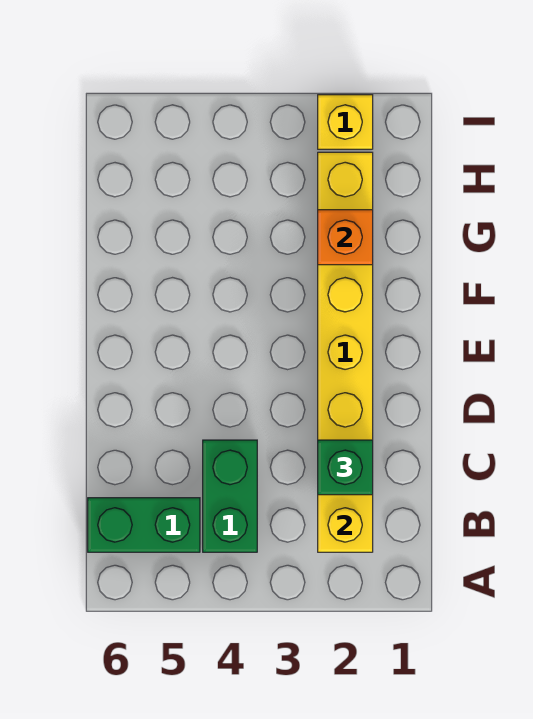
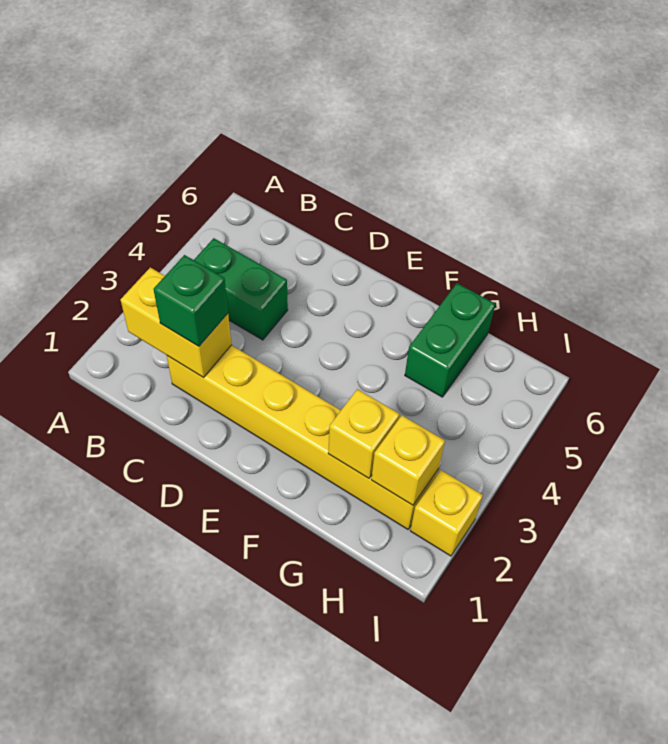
green 1x2 brick [88,498,200,552] -> green 1x2 brick moved to [405,283,495,397]
orange 1x1 brick [318,210,373,265] -> yellow 1x1 brick [328,389,400,478]
none -> yellow 1x1 brick [371,416,445,505]

